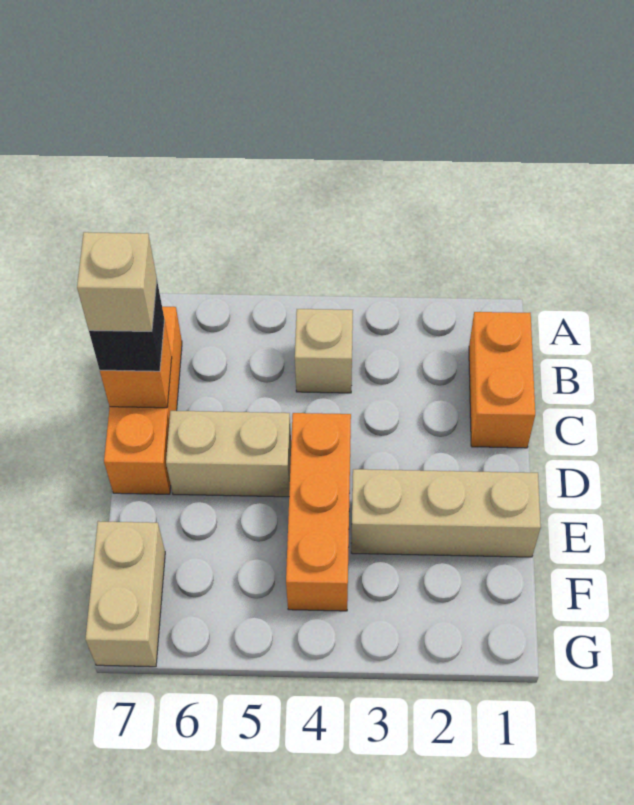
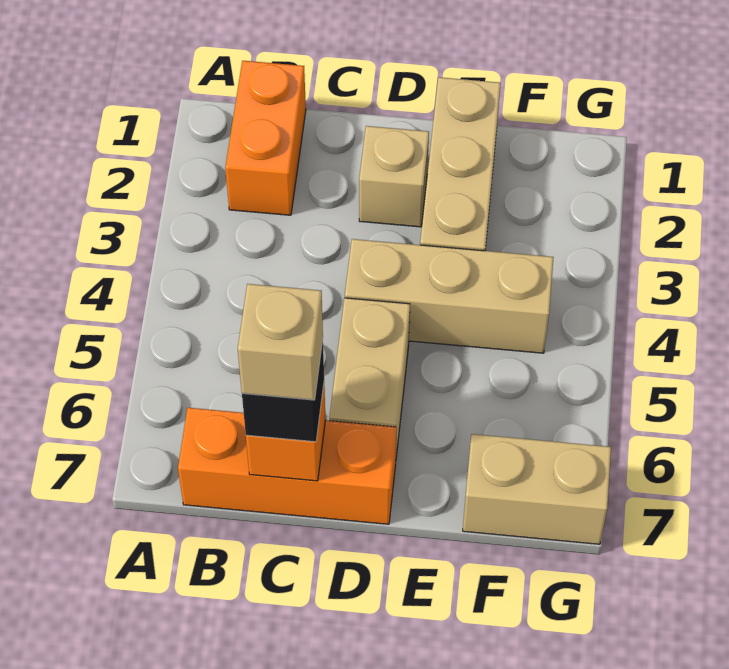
orange 1x2 brick [469,312,535,448] -> orange 1x2 brick turned to [225,61,306,215]
tan 1x1 brick [295,309,353,393] -> tan 1x1 brick moved to [359,126,429,227]
orange 1x3 brick [286,413,351,611] -> tan 1x3 brick [345,239,553,353]

